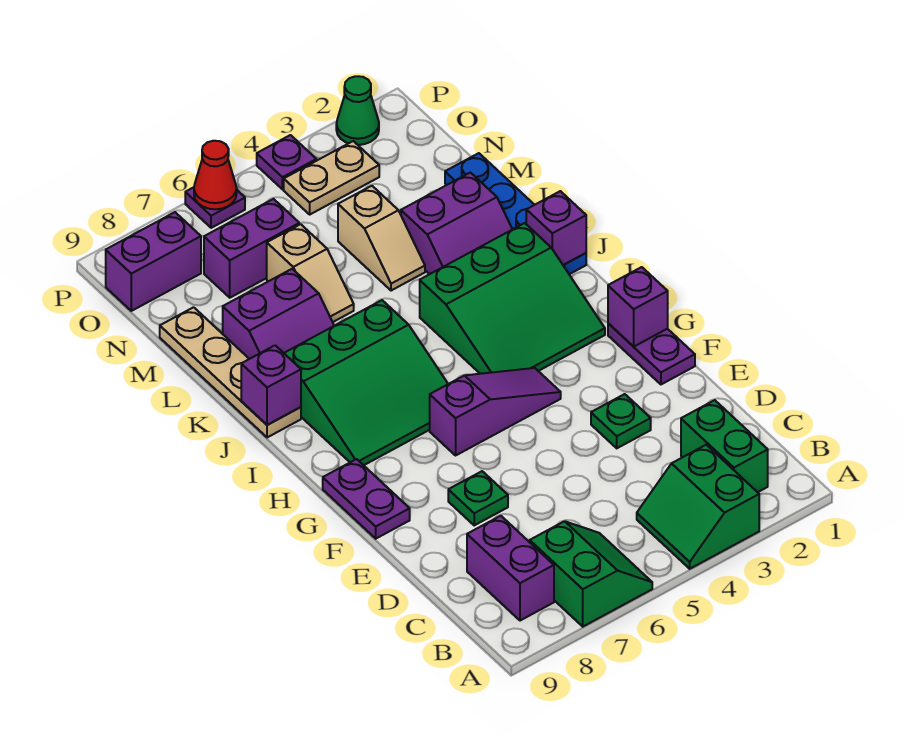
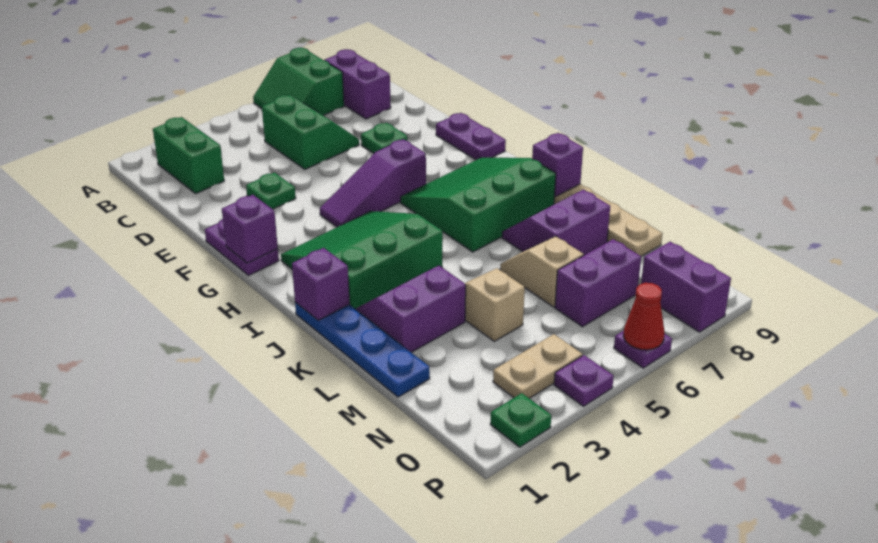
green 2x2 slope [637,445,759,569] -> green 2x2 slope moved to [262,95,359,169]
purple 1x2 brick [106,212,201,311] -> purple 1x2 brick turned to [641,242,731,332]
green 1x1 cone [336,76,379,145] -> green 1x1 plate [490,393,551,447]

